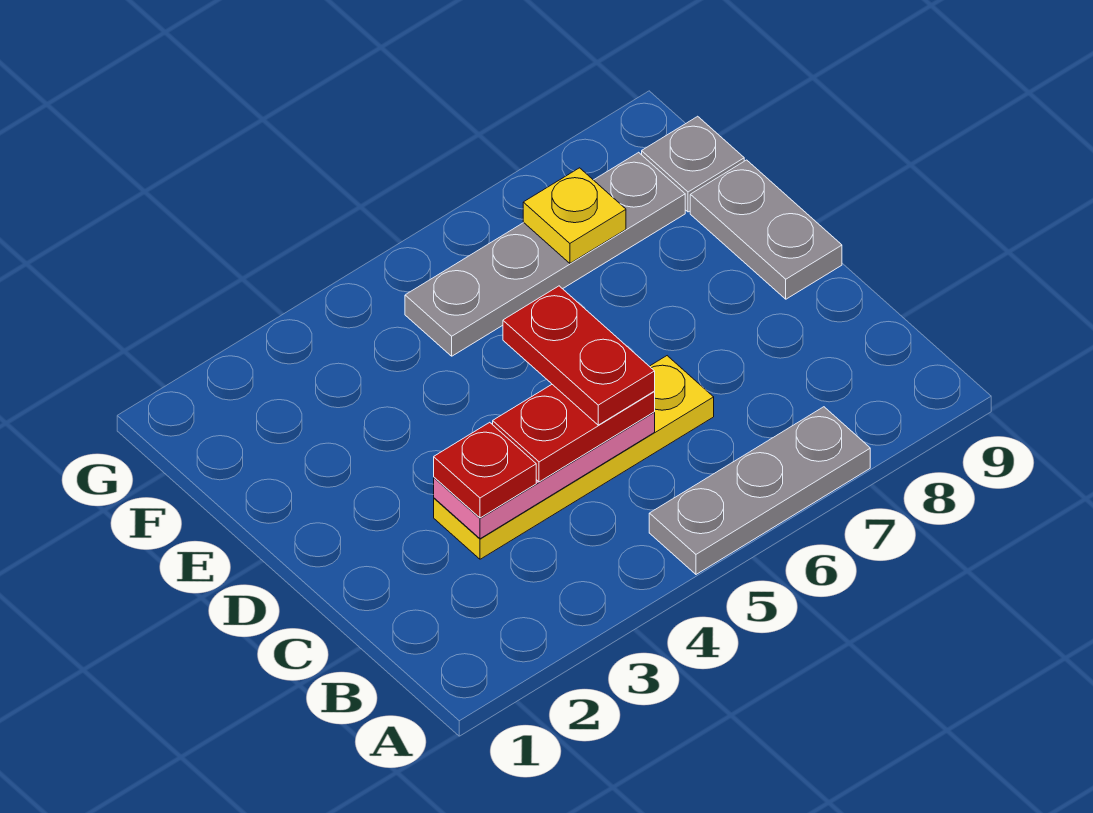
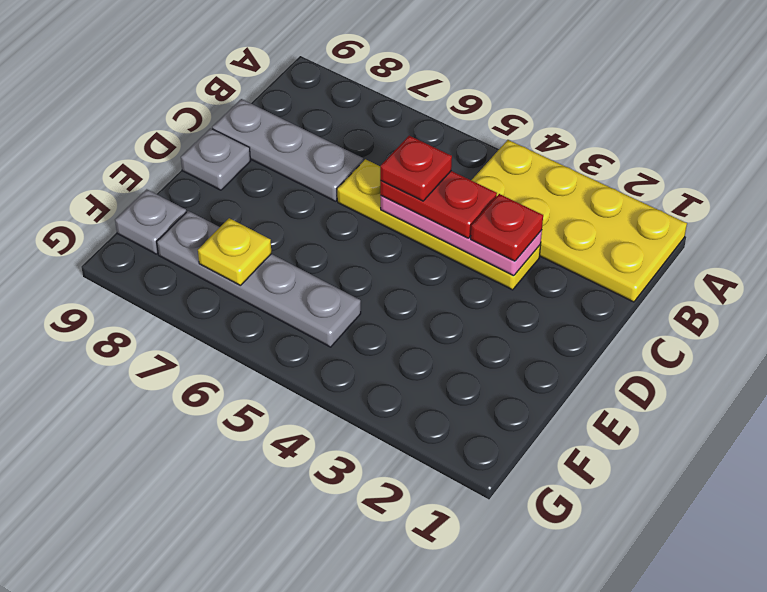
none -> yellow 2x4 plate [471,140,687,302]
grey 1x3 plate [649,407,870,574] -> grey 1x3 plate moved to [212,99,363,201]
red 1x2 plate [503,286,655,425] -> red 1x1 plate [380,136,452,201]
grey 1x2 plate [690,160,842,299] -> grey 1x1 plate [181,128,250,190]

